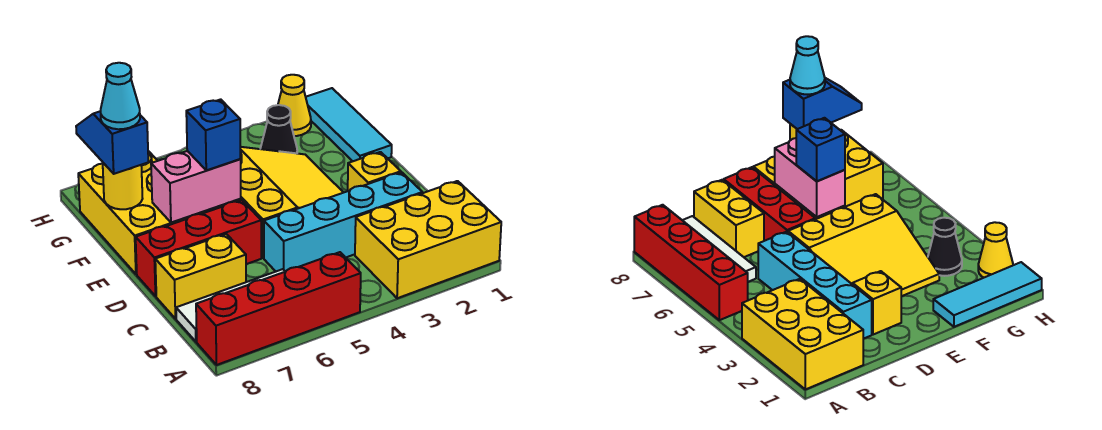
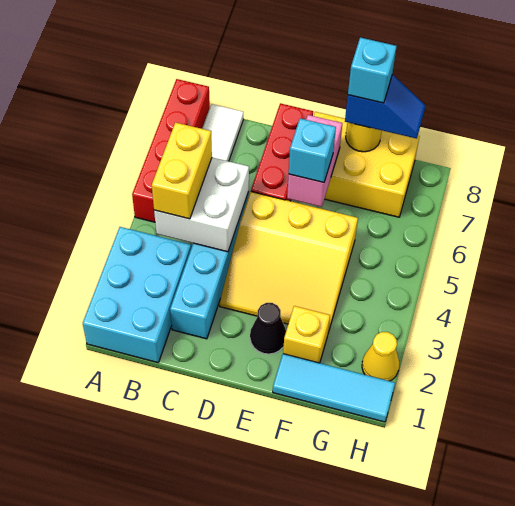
yellow 2x3 brick [355,181,501,298] -> cyan 2x3 brick [83,227,191,363]
none -> white 2x2 brick [154,157,249,252]
yellow 1x2 brick [155,234,246,319] -> yellow 1x2 brick moved to [152,122,212,219]
yellow 1x1 brick [348,152,401,191] -> yellow 1x1 brick moved to [283,306,330,363]
blue 1x1 brick [186,99,240,170] -> cyan 1x1 brick [289,118,336,182]
cyan 1x1 cone [101,63,140,129] -> cyan 1x1 brick [348,38,397,103]
black 1x1 cone [260,105,297,153] -> black 1x1 cone moved to [250,303,286,354]

